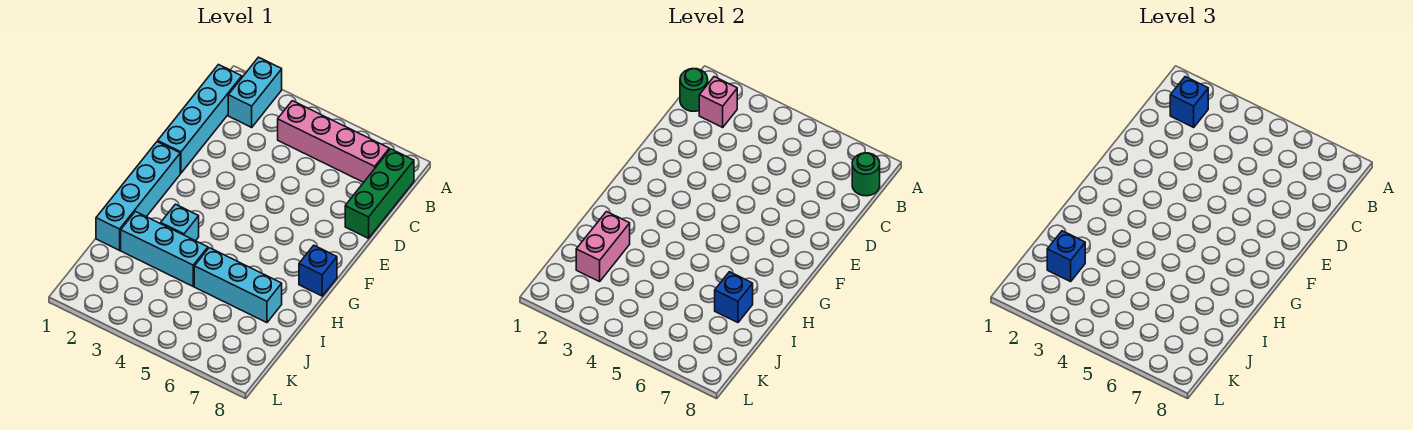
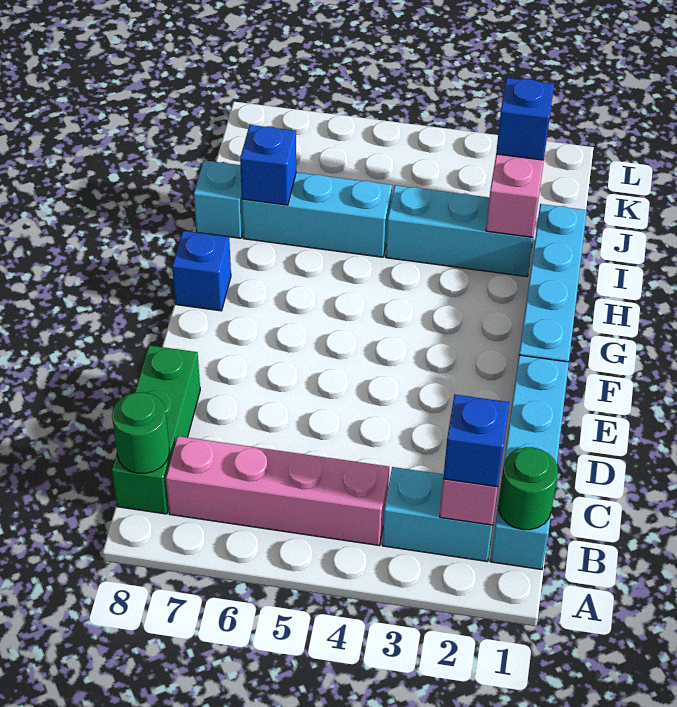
cyan 1x2 brick [228,57,282,127] -> cyan 1x2 brick turned to [382,467,495,561]
cyan 1x1 brick [161,204,199,241] -> cyan 1x1 brick moved to [194,160,243,238]

